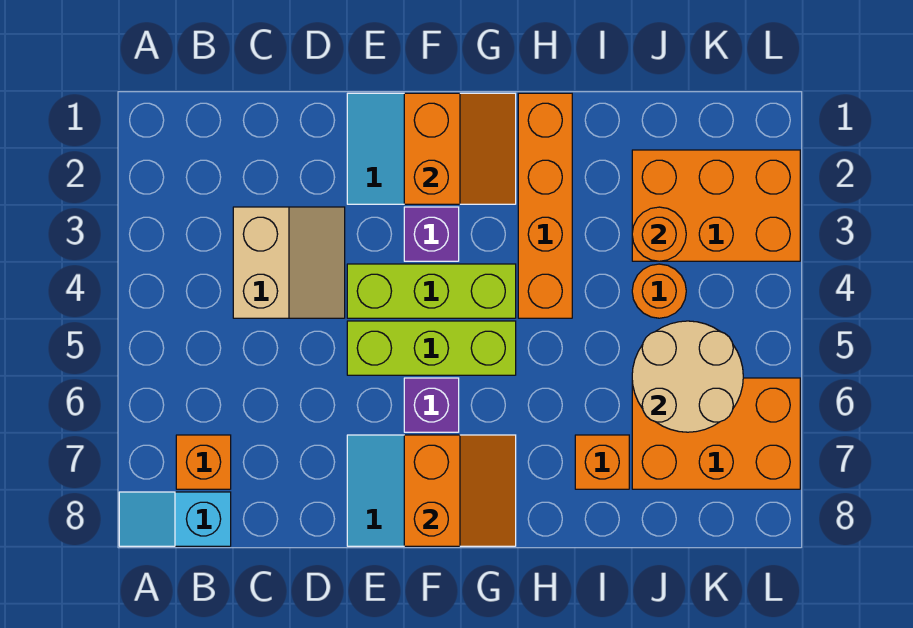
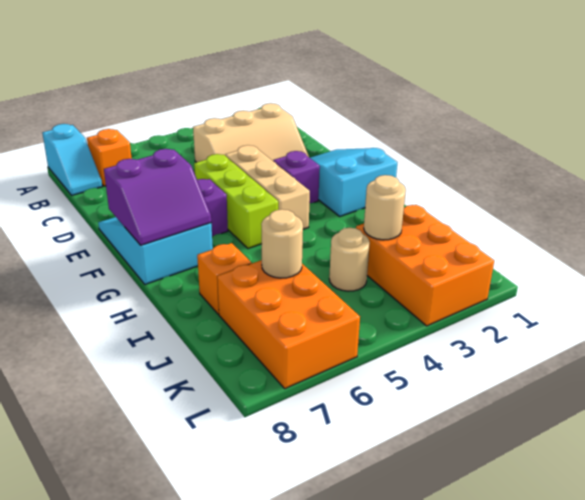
cyan 1x2 slope [119,492,231,546] -> cyan 1x2 slope turned to [42,124,102,195]
tan 2x2 slope [233,207,345,318] -> tan 2x3 slope [193,103,309,162]
lime 1x3 brick [347,264,516,318] -> tan 1x3 brick [225,145,310,229]
orange 2x2 slope [404,93,516,204] -> none
orange 2x2 slope [404,435,516,546] -> purple 2x2 slope [104,149,211,245]
orange 1x4 brick [518,93,572,318] -> none
orange 1x1 round brick [632,207,686,261] -> tan 1x1 round brick [364,175,406,240]
orange 1x1 round brick [632,264,686,318] -> tan 1x1 round brick [329,228,370,291]
tan 2x2 round brick [632,321,743,432] -> tan 1x1 round brick [261,209,303,278]

